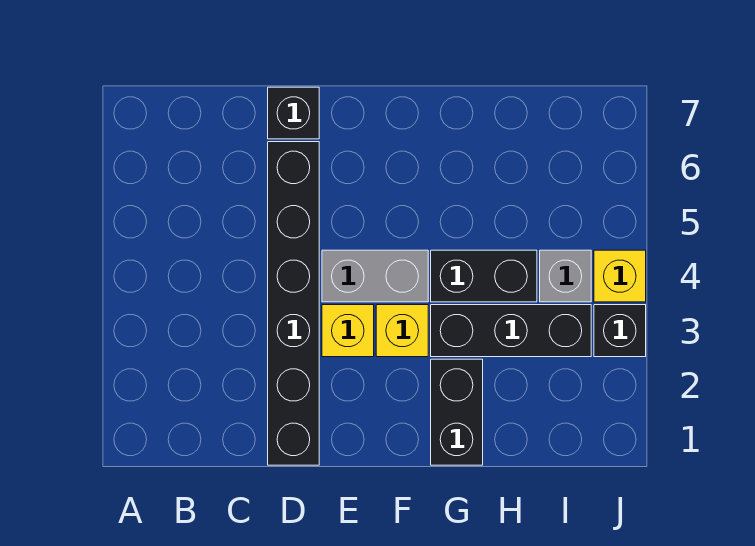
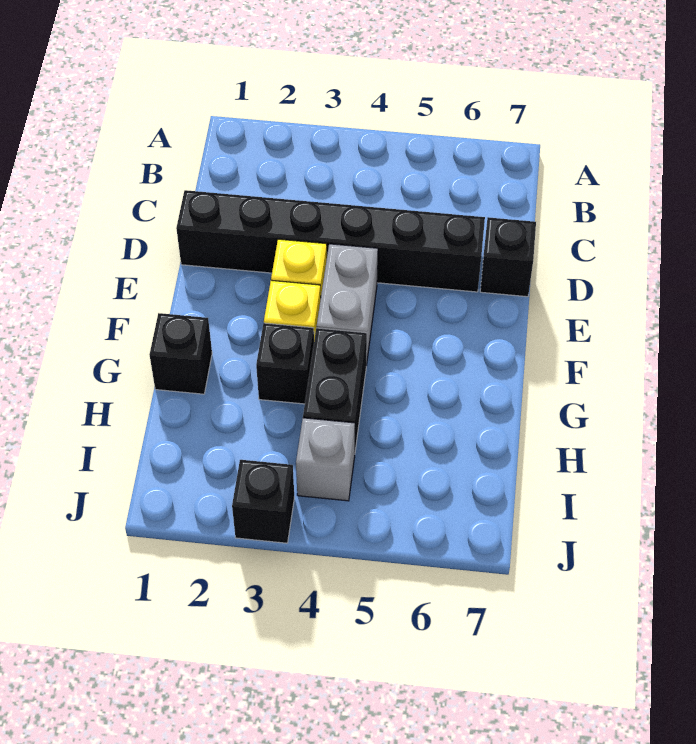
black 1x2 brick [431,359,483,465] -> black 1x1 brick [150,313,212,394]
black 1x3 brick [431,305,591,357] -> black 1x1 brick [256,323,314,404]
yellow 1x1 brick [594,250,646,302] -> none

